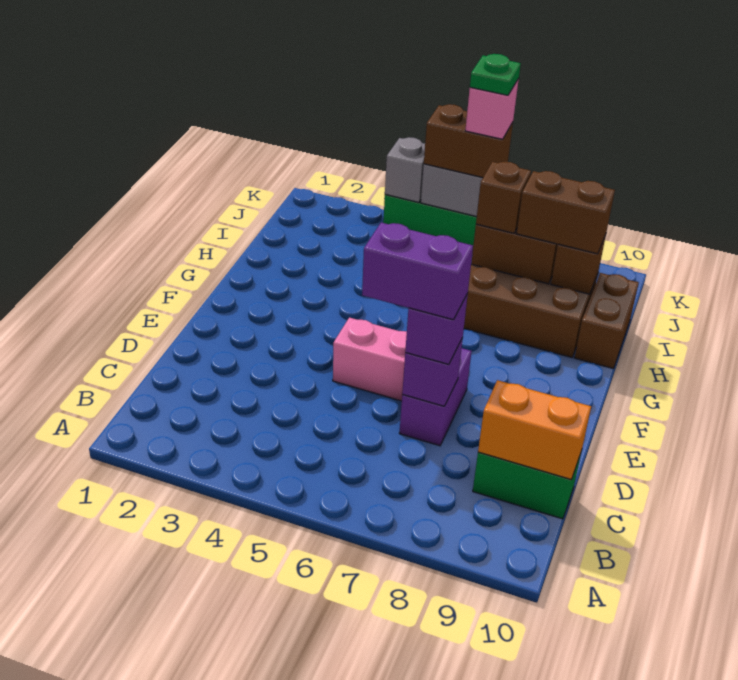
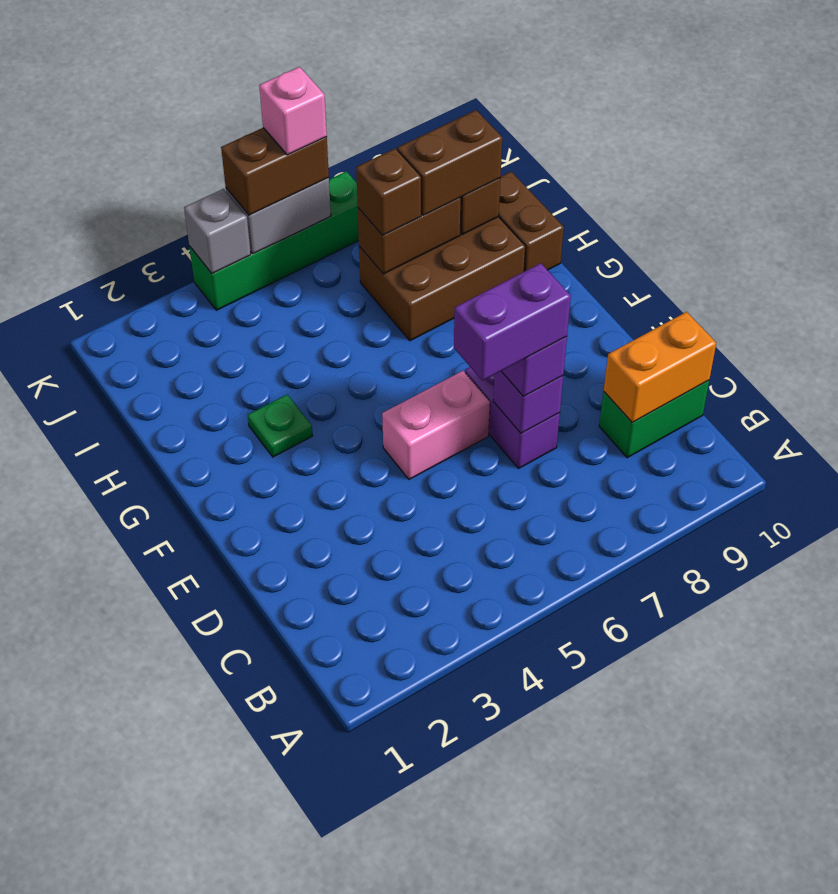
green 1x1 plate [470,54,521,95] -> green 1x1 plate moved to [248,394,312,457]

